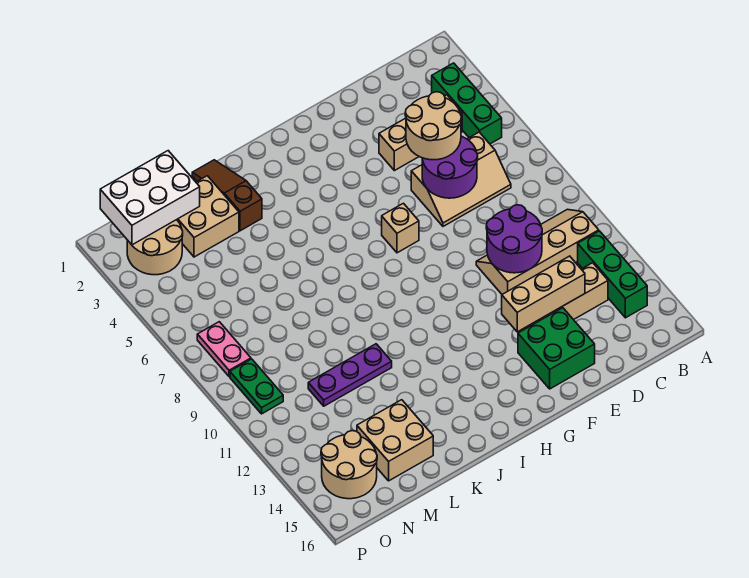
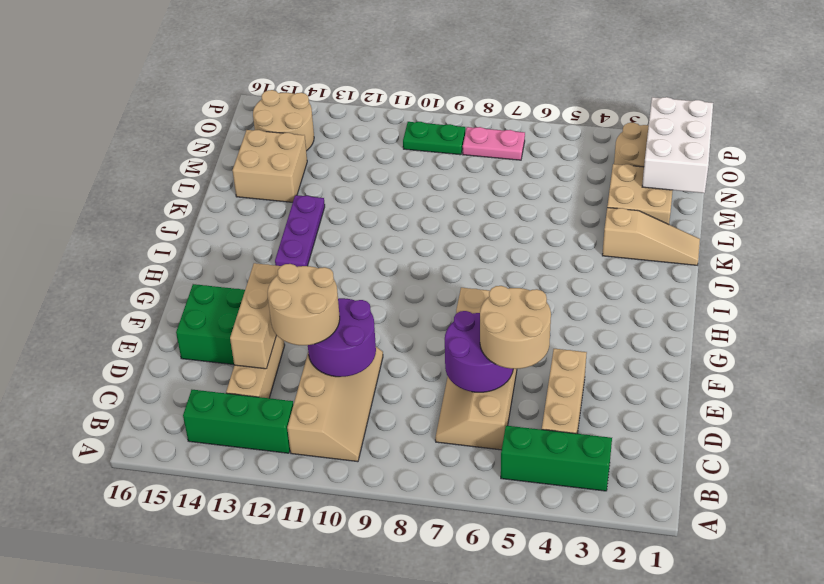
none -> tan 2x2 round brick [268,264,340,345]
brown 1x3 slope [192,160,262,231] -> tan 1x3 slope [602,208,700,265]
purple 1x3 plate [308,344,392,406] -> purple 1x3 plate moved to [275,195,325,267]

